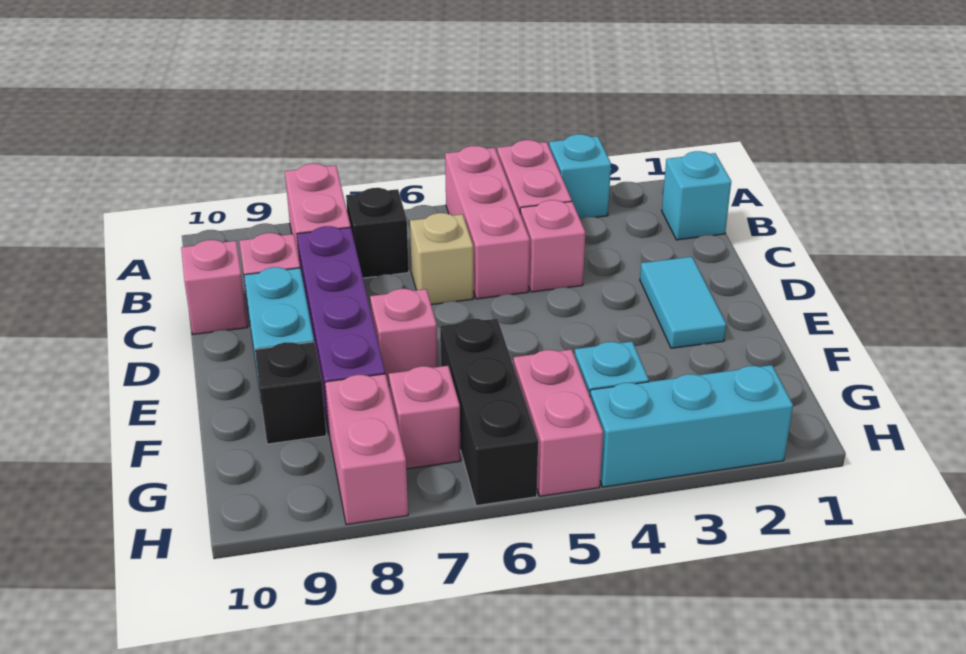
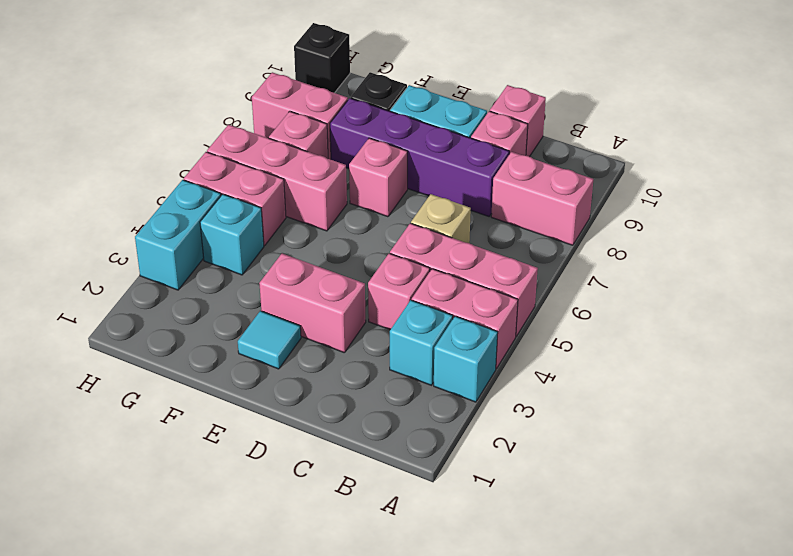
cyan 1x1 brick [662,151,731,240] -> cyan 1x1 brick moved to [390,300,453,385]
black 1x1 brick [346,188,409,278] -> black 1x1 brick moved to [294,23,350,93]
cyan 1x2 tile [640,257,726,348] -> cyan 1x1 tile [238,311,301,369]
none -> pink 1x2 brick [259,254,366,353]
black 1x3 brick [440,319,538,506] -> pink 1x3 brick [207,125,347,231]
cyan 1x3 brick [590,365,793,487] -> cyan 1x2 brick [135,180,221,290]

